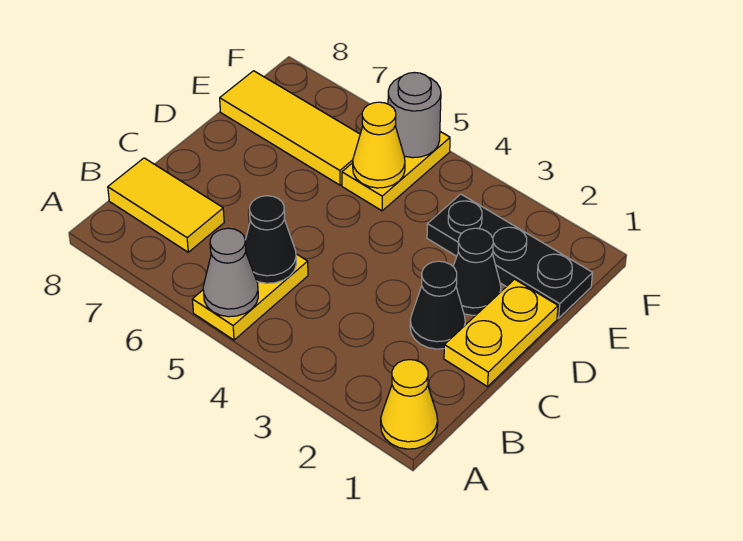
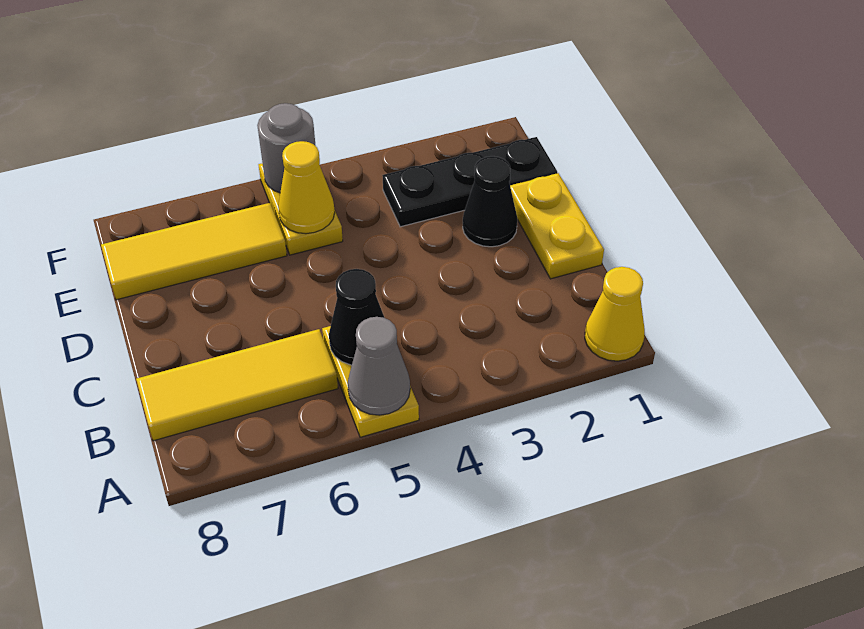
yellow 1x2 tile [108,158,224,252] -> yellow 1x3 tile [136,329,338,441]
black 1x1 cone [410,261,465,349] -> none

